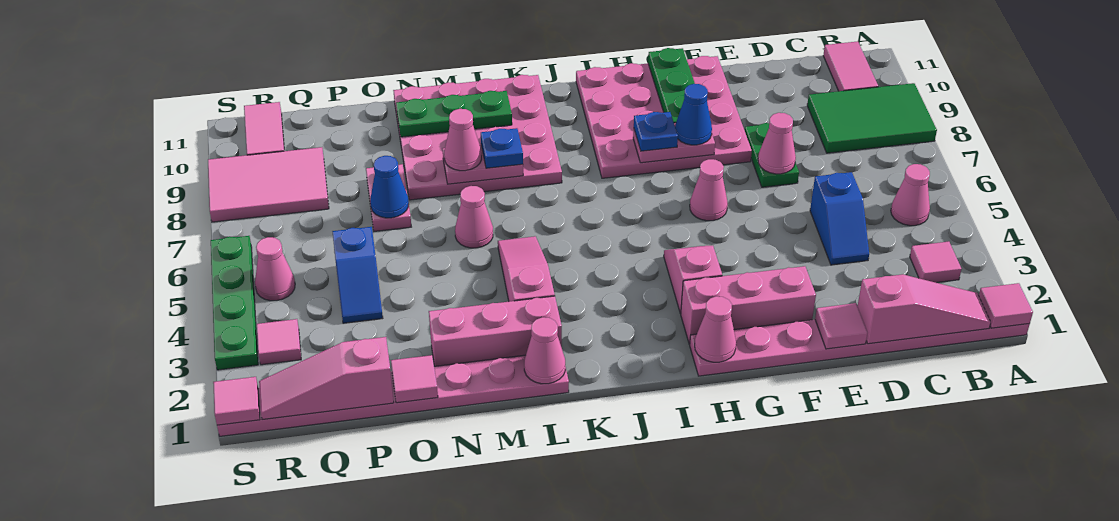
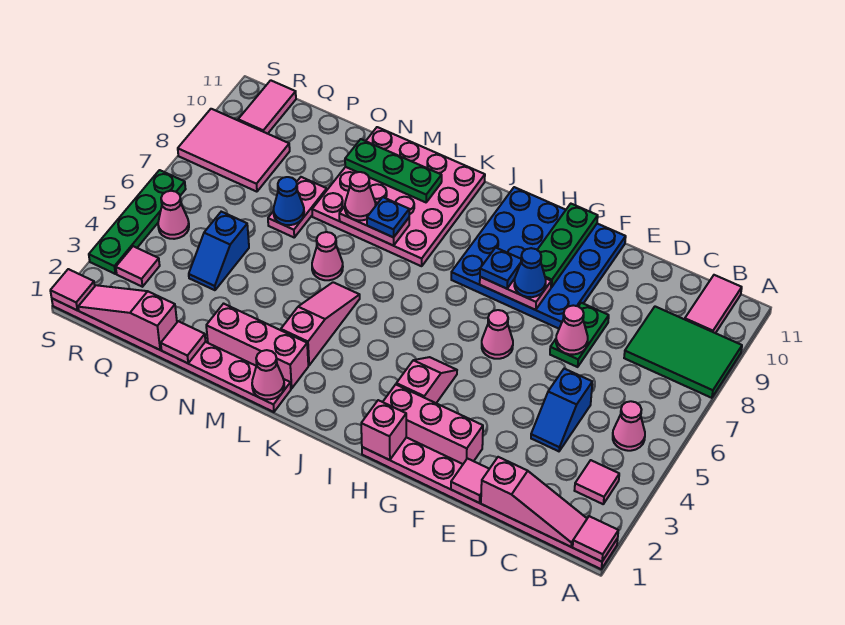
pink 4x4 plate [576,56,752,178] -> blue 4x4 plate [451,187,626,329]
pink 1x1 cone [695,296,736,362] -> pink 1x1 brick [361,400,406,460]

